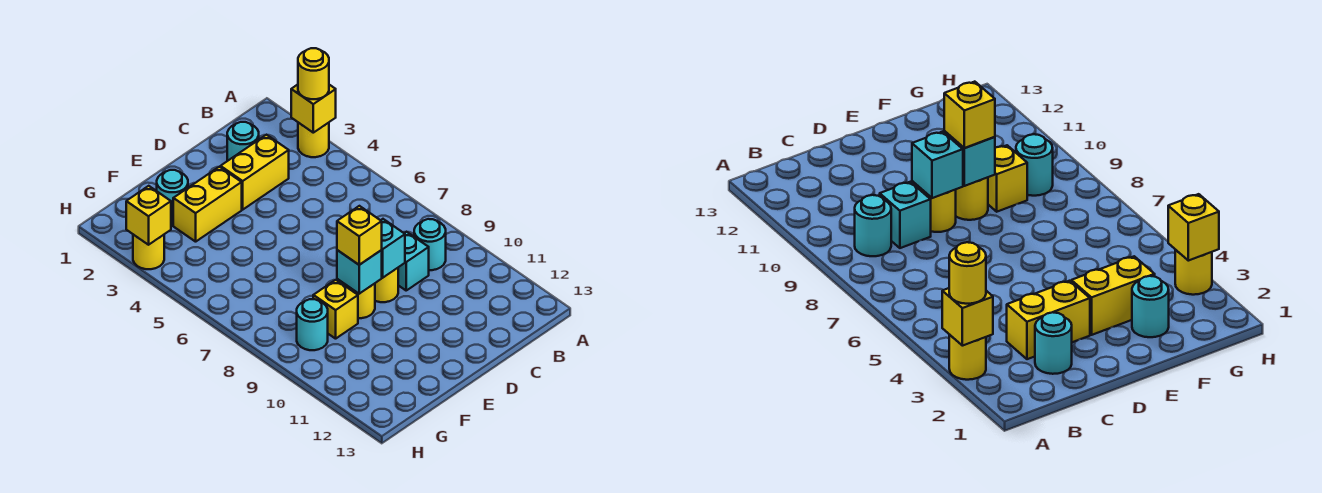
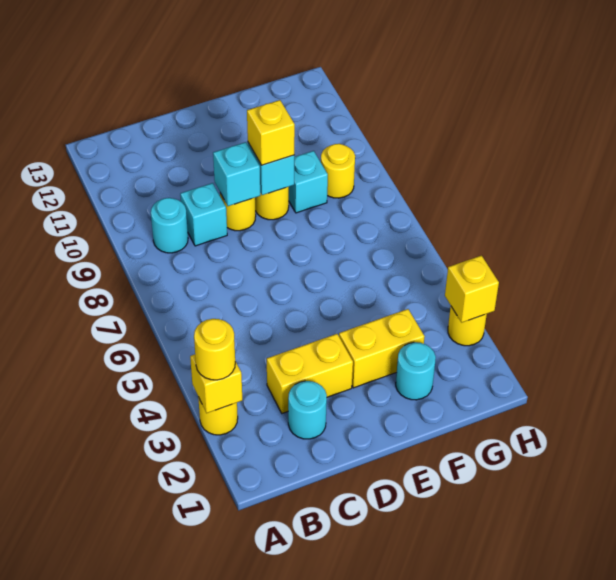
yellow 1x1 brick [313,280,358,339] -> cyan 1x1 brick [289,151,328,213]
cyan 1x1 round brick [297,299,328,350] -> yellow 1x1 round brick [321,144,355,198]

